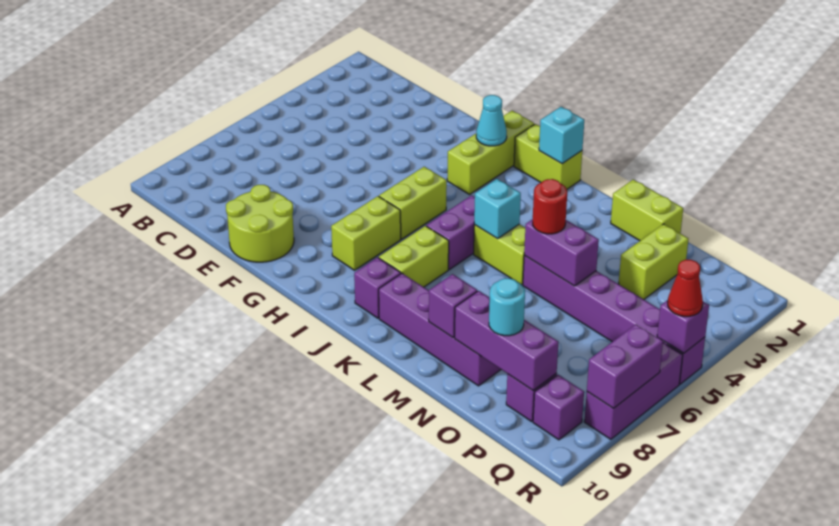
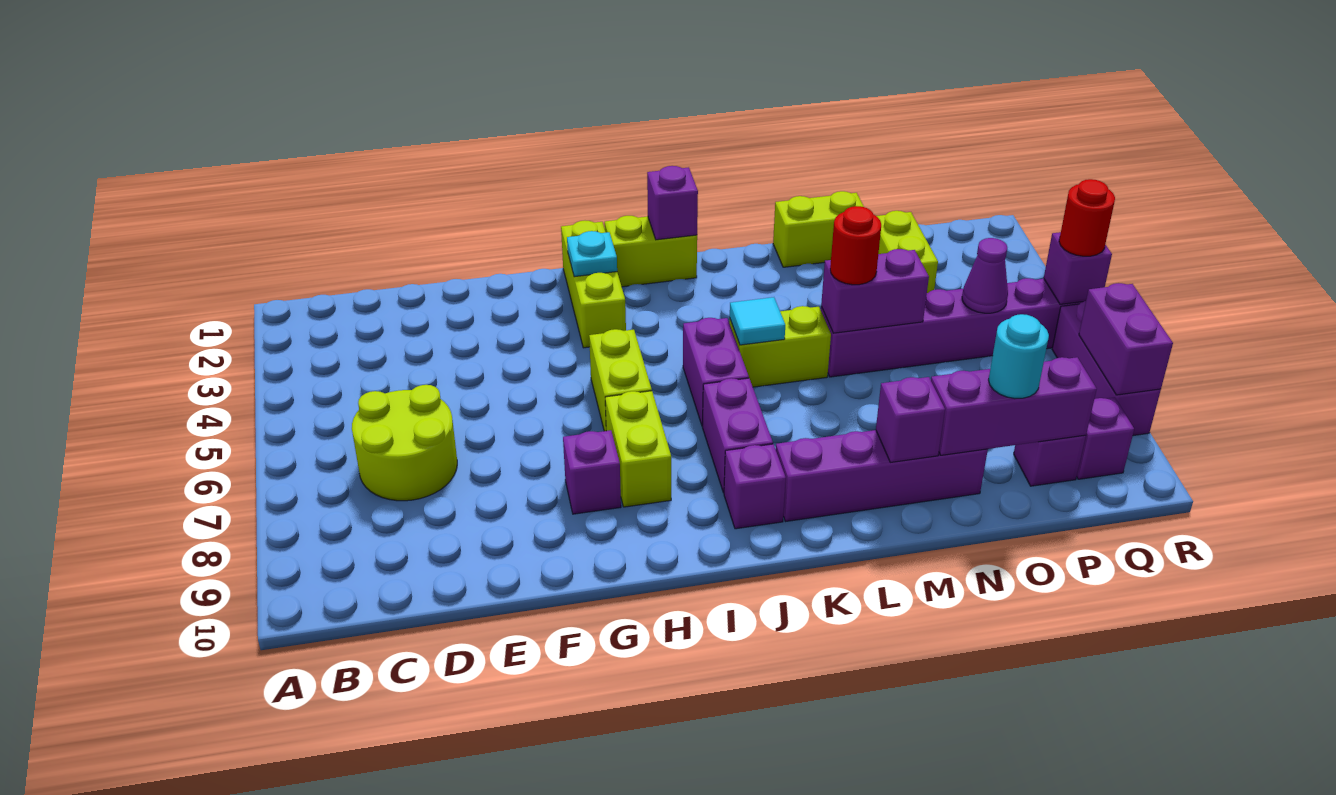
lime 2x2 round brick [226,185,294,262] -> lime 2x2 round brick moved to [352,385,457,501]
none -> purple 1x1 brick [563,430,621,514]
cyan 1x1 cone [476,95,507,146] -> cyan 1x1 plate [567,231,617,277]
cyan 1x1 brick [539,107,584,164] -> purple 1x1 brick [647,166,698,240]
lime 1x2 brick [379,226,449,287] -> purple 1x2 brick [703,378,773,493]
cyan 1x1 brick [474,179,521,239] -> cyan 1x1 tile [730,297,785,345]
none -> purple 1x1 cone [962,238,1008,313]
red 1x1 cone [668,260,703,317] -> red 1x1 round brick [1059,179,1115,256]

